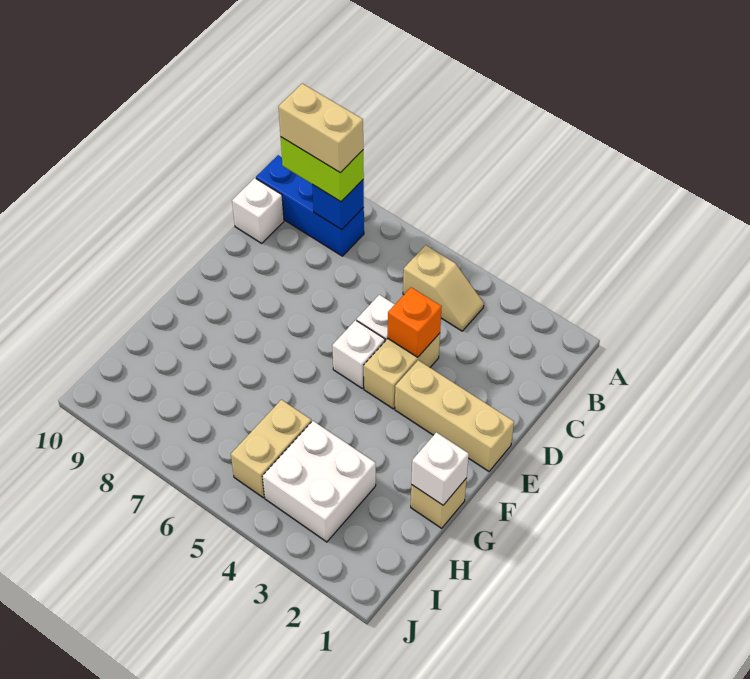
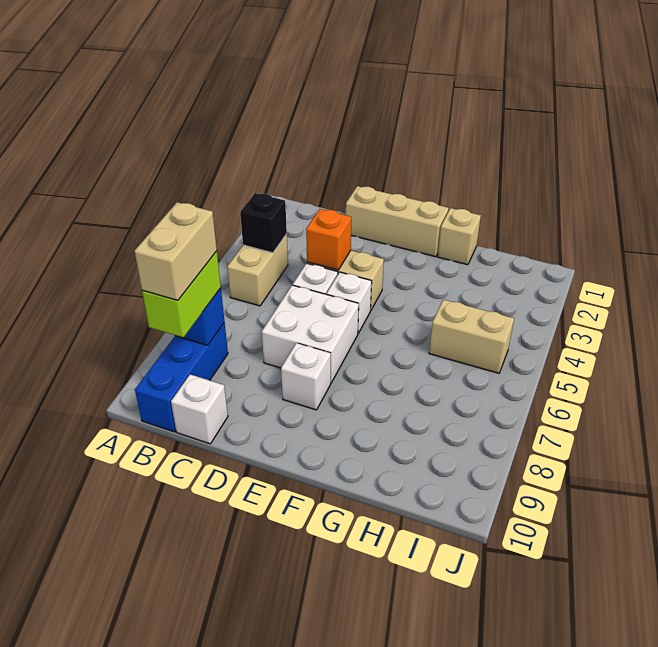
tan 1x2 slope [403,245,484,331] -> tan 1x2 brick [227,234,288,306]
none -> black 1x1 brick [240,193,287,253]
tan 1x3 brick [395,360,514,471] -> tan 1x3 brick turned to [346,186,449,257]
white 1x1 brick [411,432,469,505] -> white 1x1 brick moved to [281,343,331,410]
white 2x2 brick [262,421,376,542] -> white 2x2 brick moved to [262,285,359,383]

